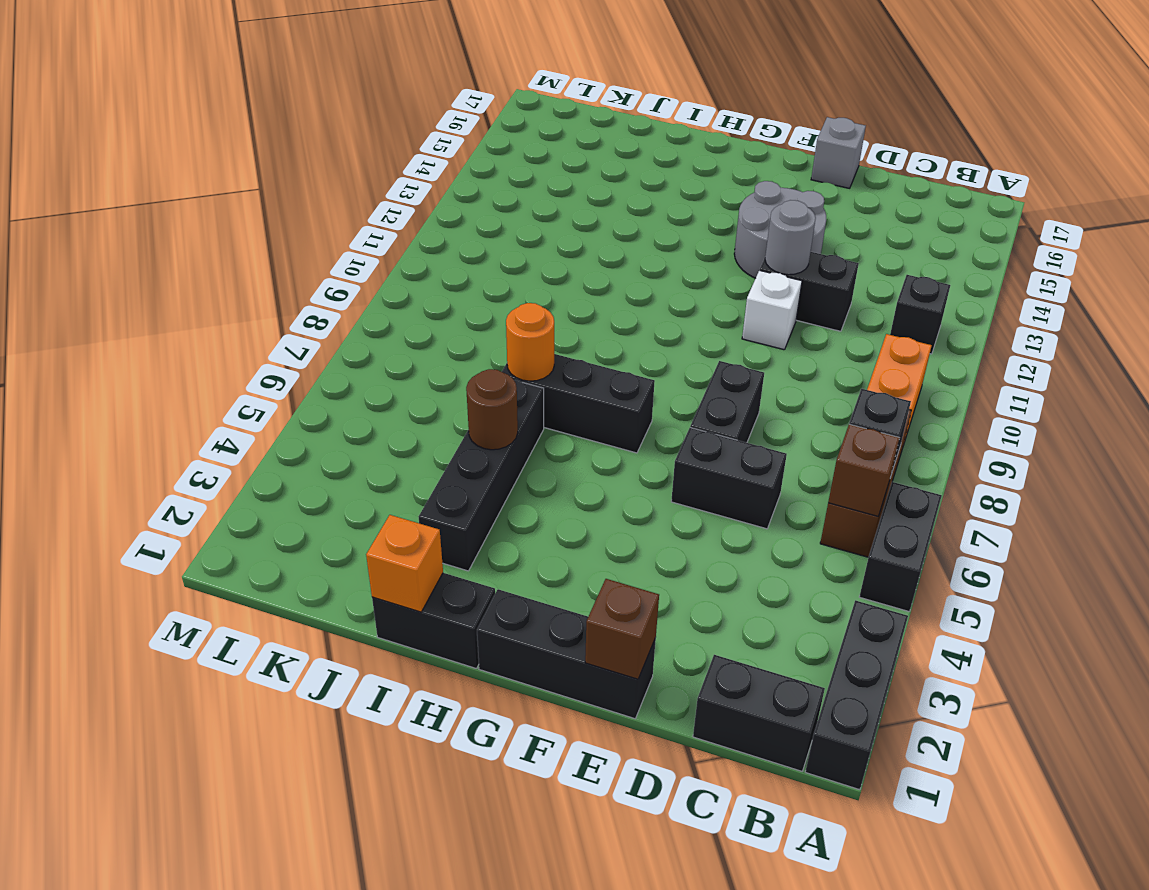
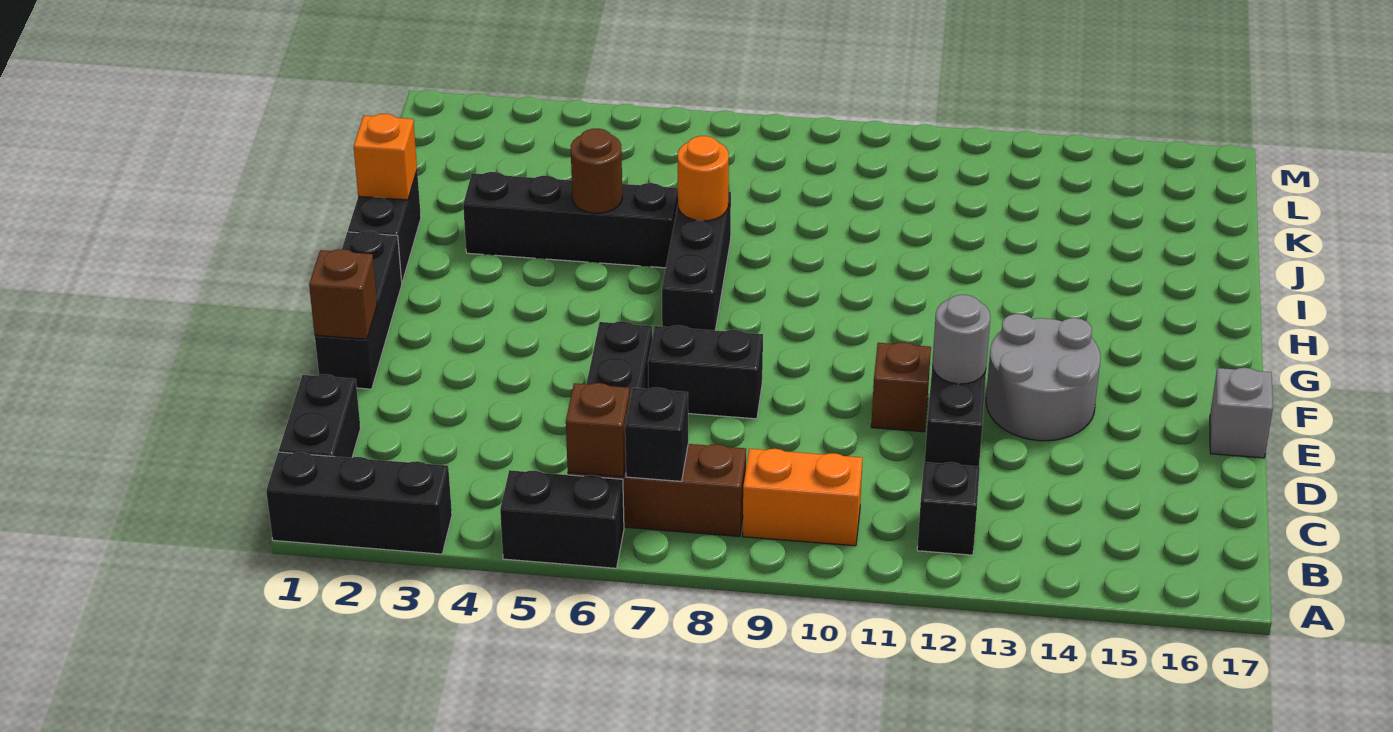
white 1x1 brick [742,270,802,350] -> brown 1x1 brick [871,342,931,432]

